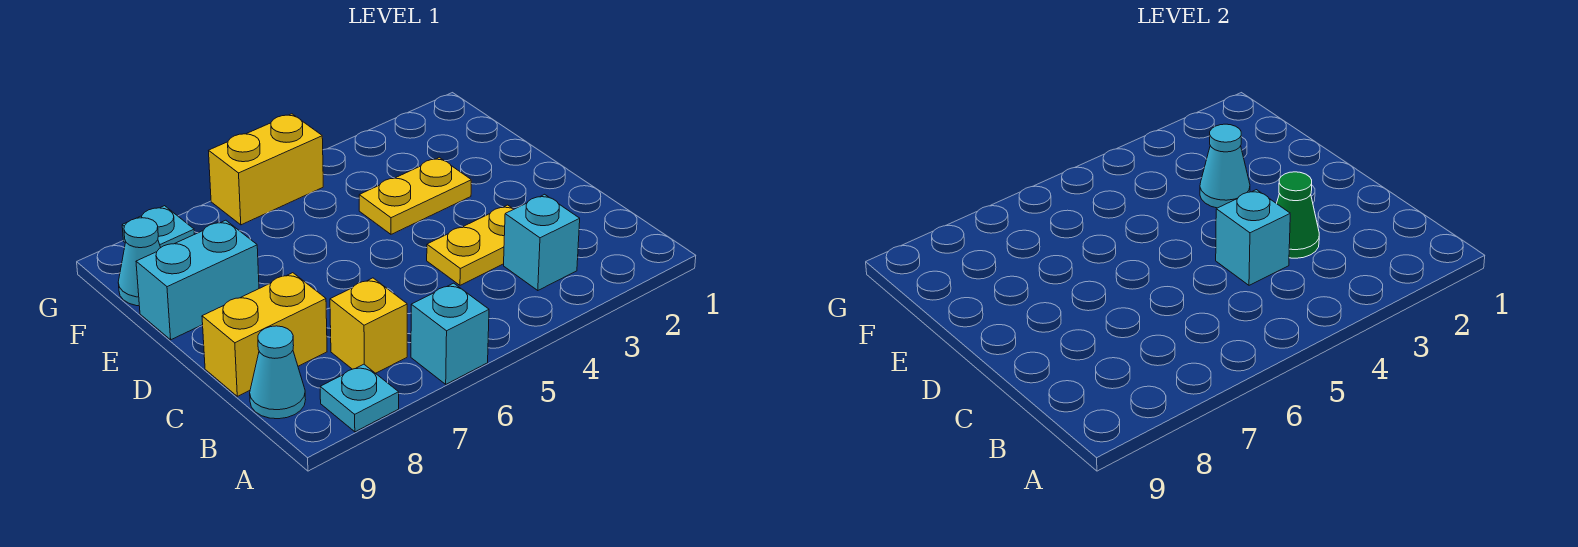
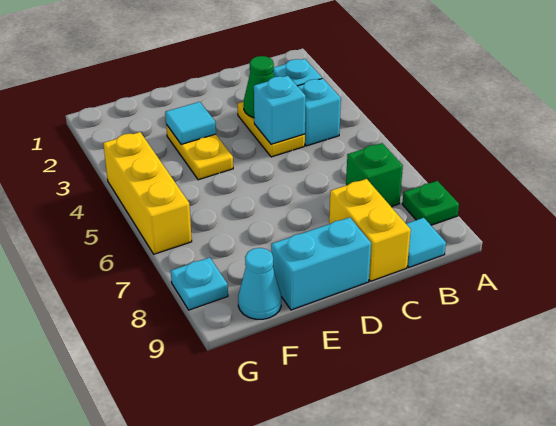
cyan 1x1 brick [411,283,489,384] -> cyan 1x1 brick moved to [298,78,341,146]
cyan 1x1 plate [320,364,399,432] -> green 1x1 plate [402,181,459,225]
yellow 1x1 brick [330,278,407,373] -> green 1x1 brick [346,143,403,207]
cyan 1x1 cone [250,326,306,419] -> cyan 1x1 tile [406,218,446,267]
cyan 1x1 cone [1200,124,1250,208] -> cyan 1x1 tile [165,102,216,144]
cyan 1x2 brick [136,220,259,340] -> cyan 1x2 brick turned to [271,217,371,310]
yellow 1x2 brick [209,114,323,225] -> yellow 1x3 brick [103,132,192,254]

